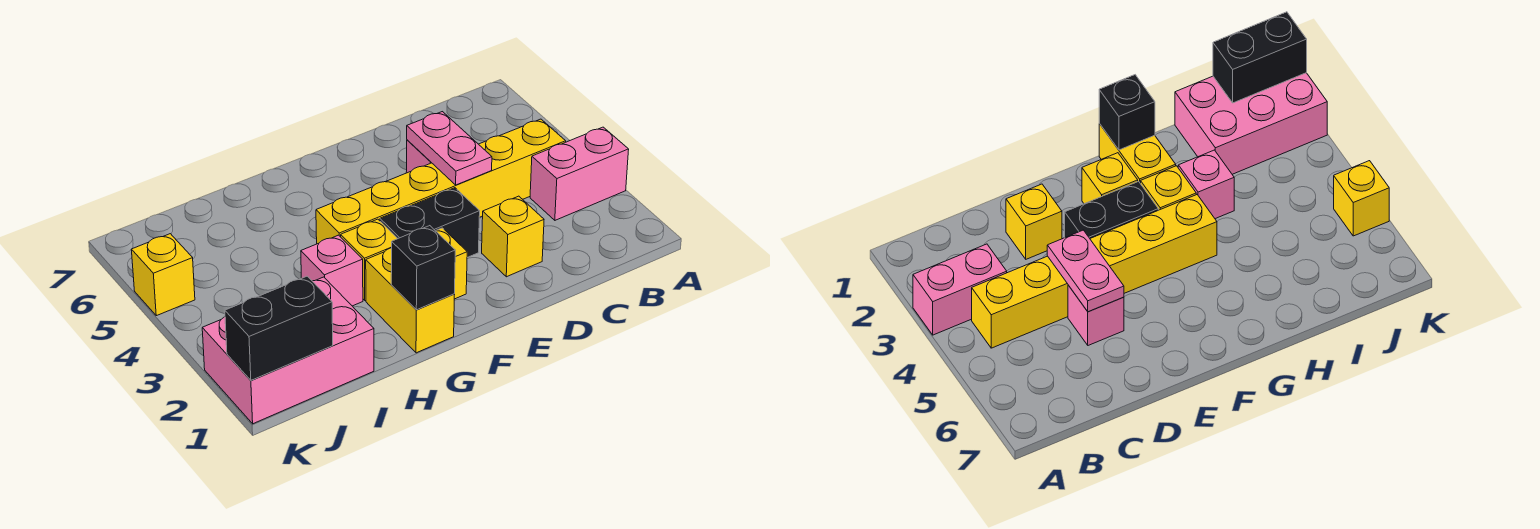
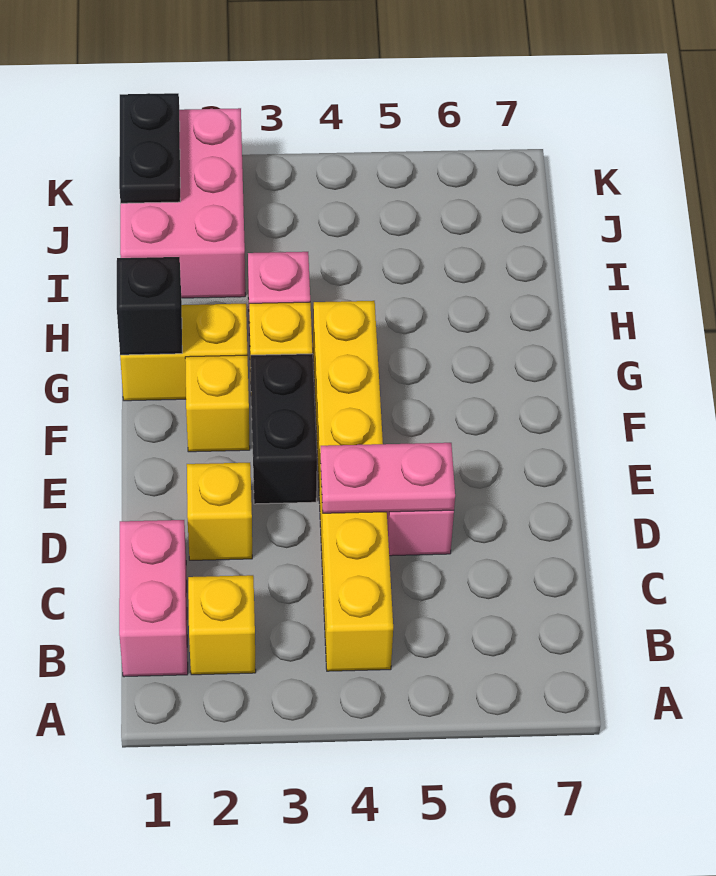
pink 1x2 brick [530,127,629,220] -> pink 1x2 brick moved to [119,520,188,677]
black 1x2 brick [225,276,333,381] -> black 1x2 plate [119,93,180,203]
yellow 1x1 brick [131,234,195,316] -> yellow 1x1 brick moved to [188,575,256,675]

